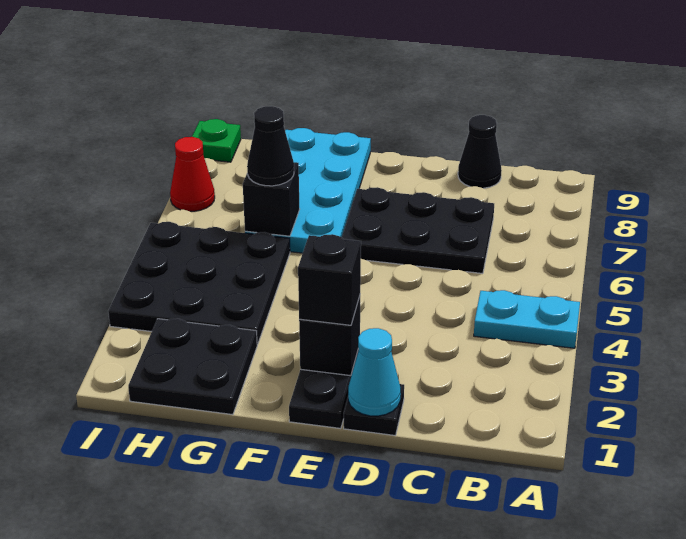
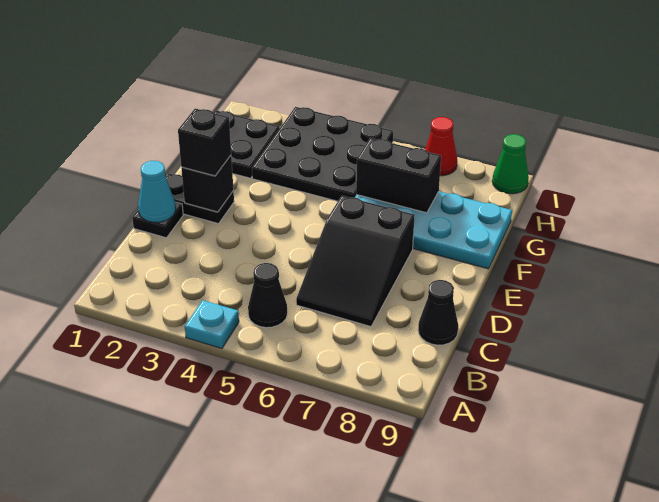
cyan 1x2 plate [474,290,580,348] -> cyan 1x1 plate [185,300,239,349]
black 2x3 plate [342,187,494,274] -> black 2x3 slope [296,196,415,327]
black 1x1 brick [243,162,300,236] -> black 1x2 brick [356,138,441,213]
black 1x1 cone [247,106,294,186] -> black 1x1 cone moved to [248,263,287,328]
green 1x1 plate [192,119,241,162] -> green 1x1 cone [492,134,529,194]

